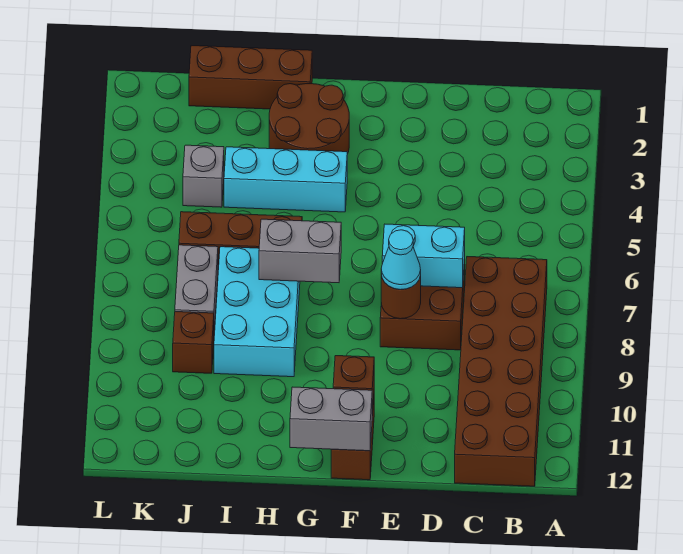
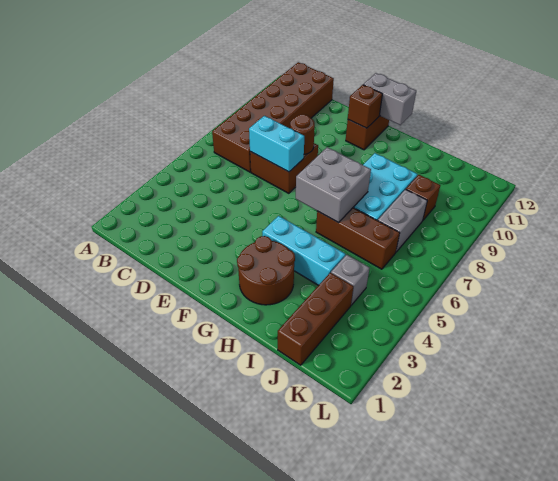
cyan 1x1 cone [381,230,421,290] -> none
grey 1x2 brick [259,219,341,283] -> grey 2x2 brick [296,147,371,223]
brown 1x3 brick [189,46,312,109] -> brown 1x3 brick turned to [278,273,353,365]

